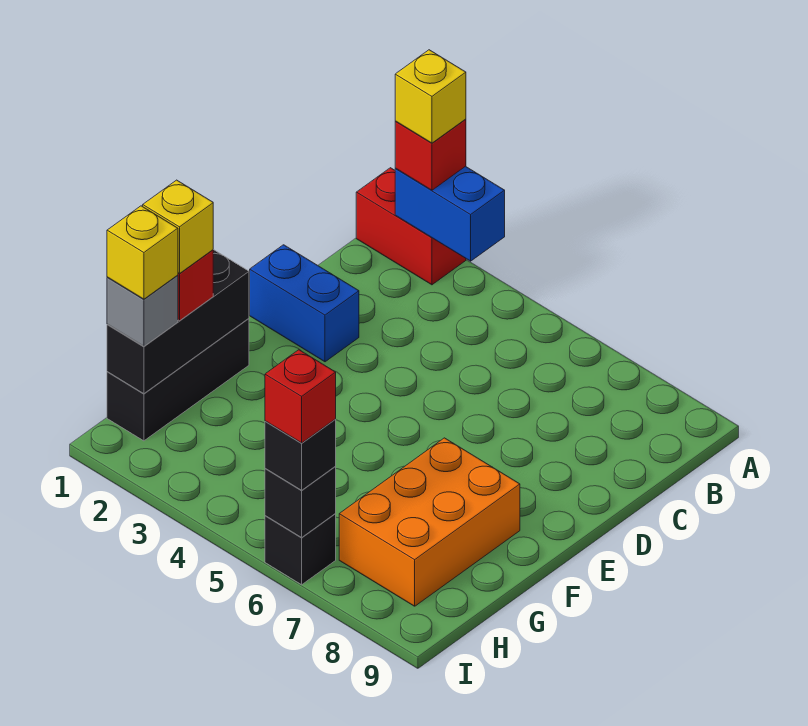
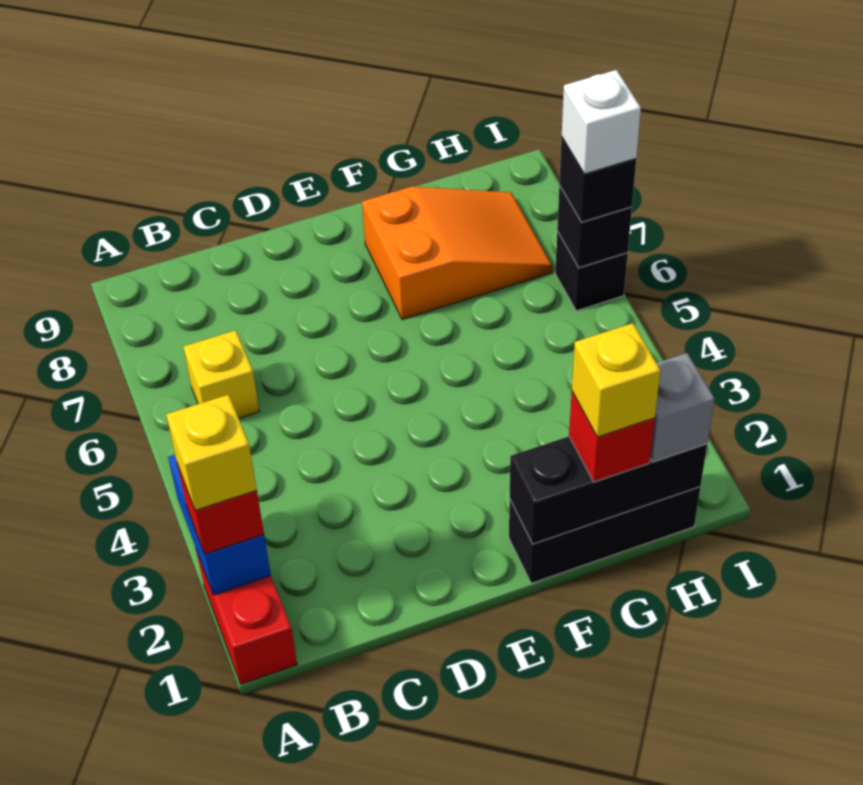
blue 1x2 brick [250,245,359,362] -> none
orange 2x3 brick [339,438,520,606] -> orange 2x3 slope [362,187,552,320]
yellow 1x1 brick [107,206,178,299] -> yellow 1x1 brick moved to [184,330,259,418]
red 1x1 brick [265,350,336,443] -> white 1x1 brick [562,70,641,174]

